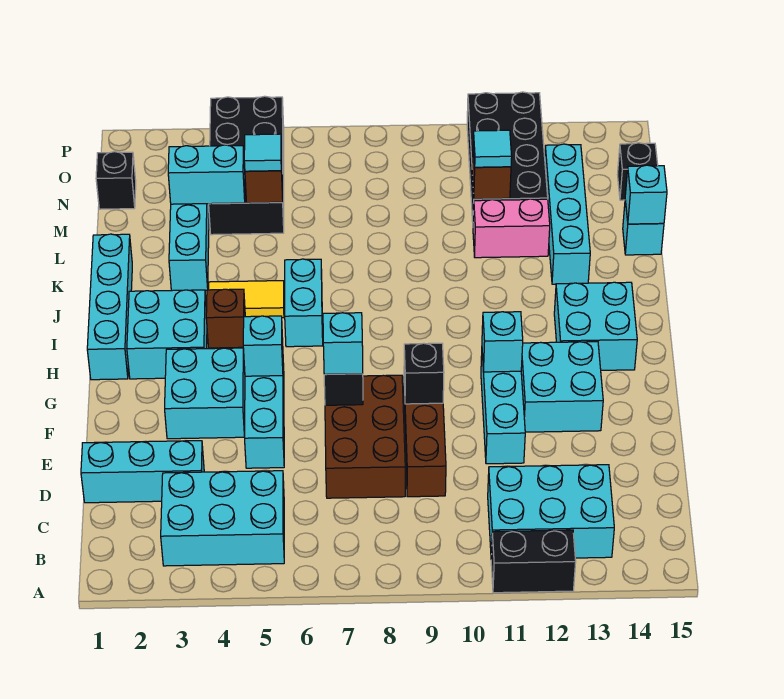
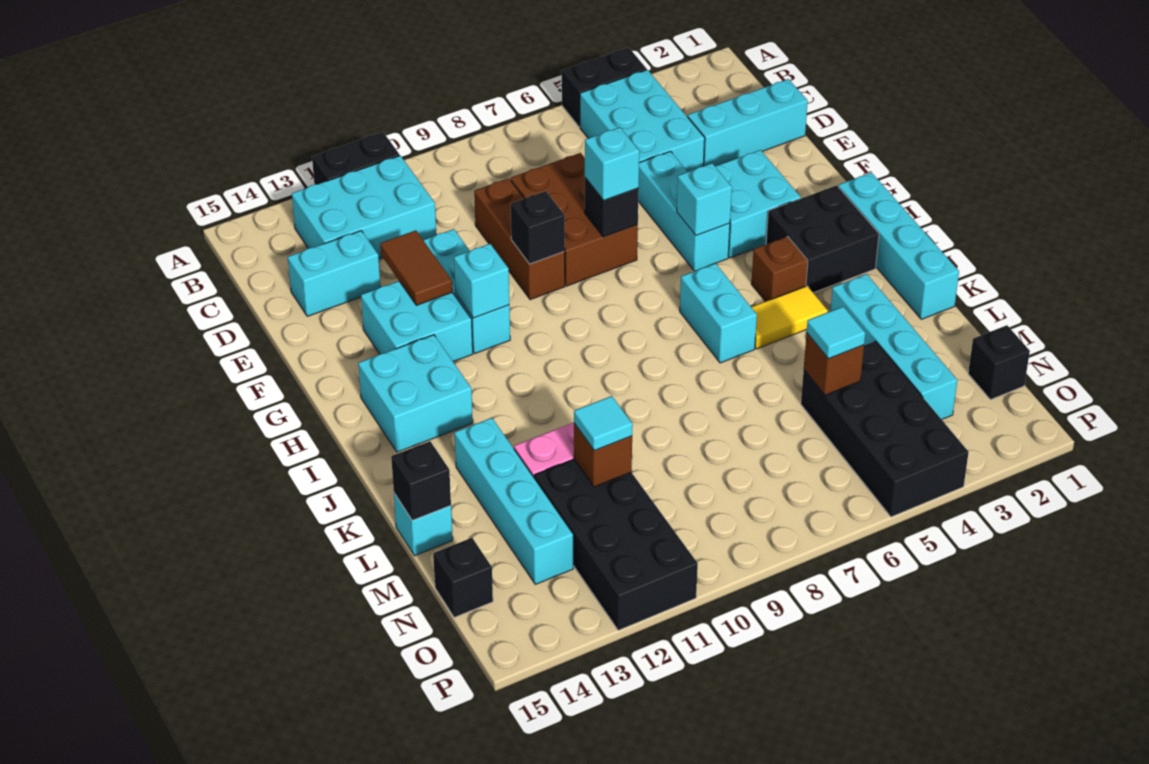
none -> black 1x2 brick [562,47,647,127]
cyan 2x3 brick [161,471,284,566] -> cyan 2x3 brick turned to [580,70,705,172]
none -> brown 1x2 tile [380,230,453,305]
cyan 2x2 brick [127,290,207,379] -> black 2x2 brick [766,185,879,293]
cyan 1x1 brick [625,165,667,224] -> black 1x1 brick [391,441,451,520]
cyan 1x2 brick [168,145,245,204] -> cyan 1x2 brick moved to [288,231,380,316]

